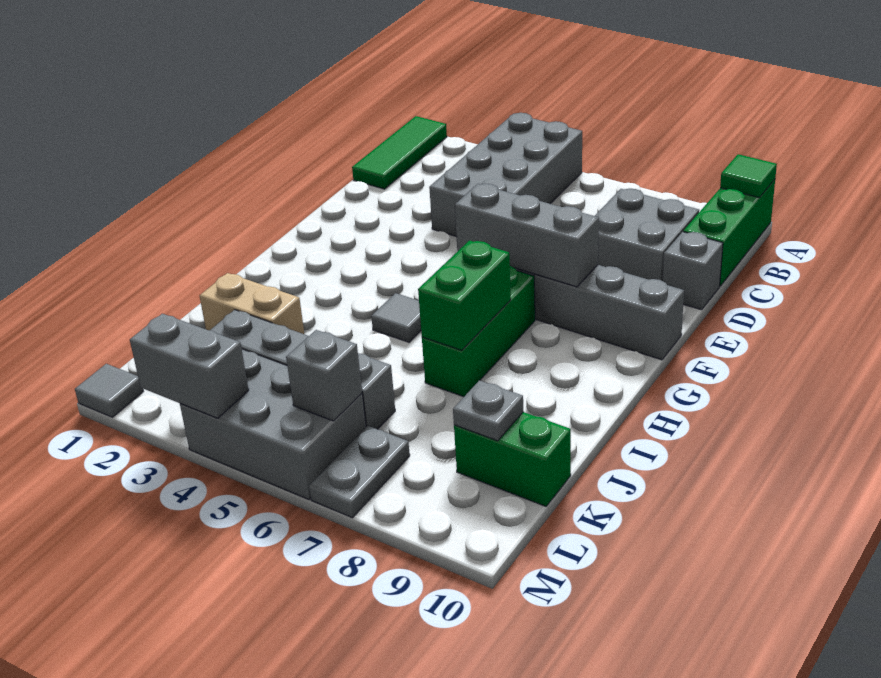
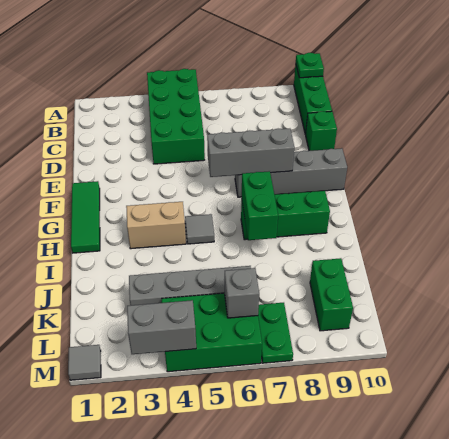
green 1x3 tile [352,116,447,189] -> green 1x3 tile moved to [71,181,100,253]
grey 2x4 brick [429,113,582,237] -> green 2x4 brick [147,69,205,164]
green 1x1 tile [720,154,777,198] -> green 1x1 plate [296,53,324,78]
grey 2x2 brick [595,189,699,281] -> none
grey 1x1 brick [663,232,723,310] -> green 1x1 brick [305,111,337,151]
green 1x3 brick [422,266,535,397] -> green 1x3 brick turned to [241,191,330,240]
tan 1x2 brick [200,273,304,334] -> tan 1x2 brick moved to [126,202,186,249]
green 1x2 brick [454,412,571,506] -> green 1x2 brick turned to [310,258,353,331]
grey 1x1 plate [453,380,523,441] -> none
grey 2x3 brick [180,349,366,499] -> green 2x3 brick [162,293,262,372]
grey 1x2 plate [309,426,410,518] -> green 1x2 plate [258,303,293,363]

